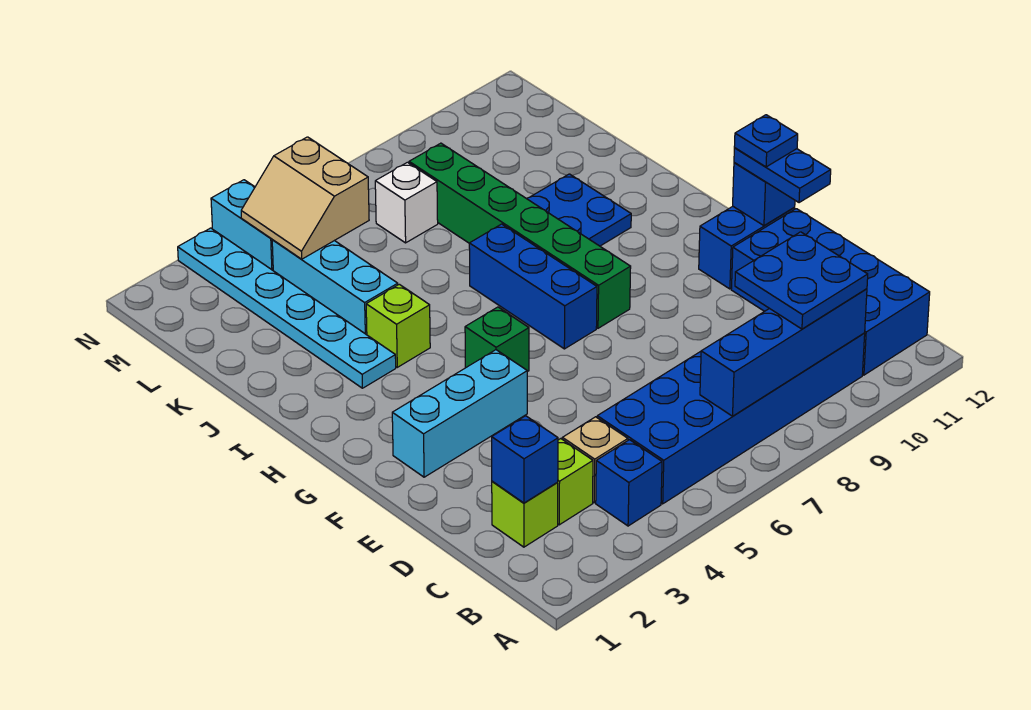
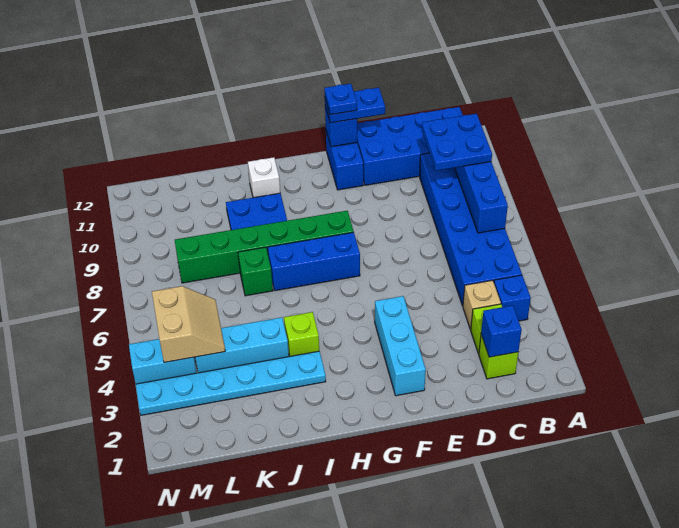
green 1x1 brick [465,307,529,372] -> green 1x1 brick moved to [238,247,273,296]
tan 2x2 slope [241,137,369,259] -> tan 2x2 slope turned to [152,286,225,362]
white 1x1 brick [375,162,438,243] -> white 1x1 brick moved to [248,157,280,198]

